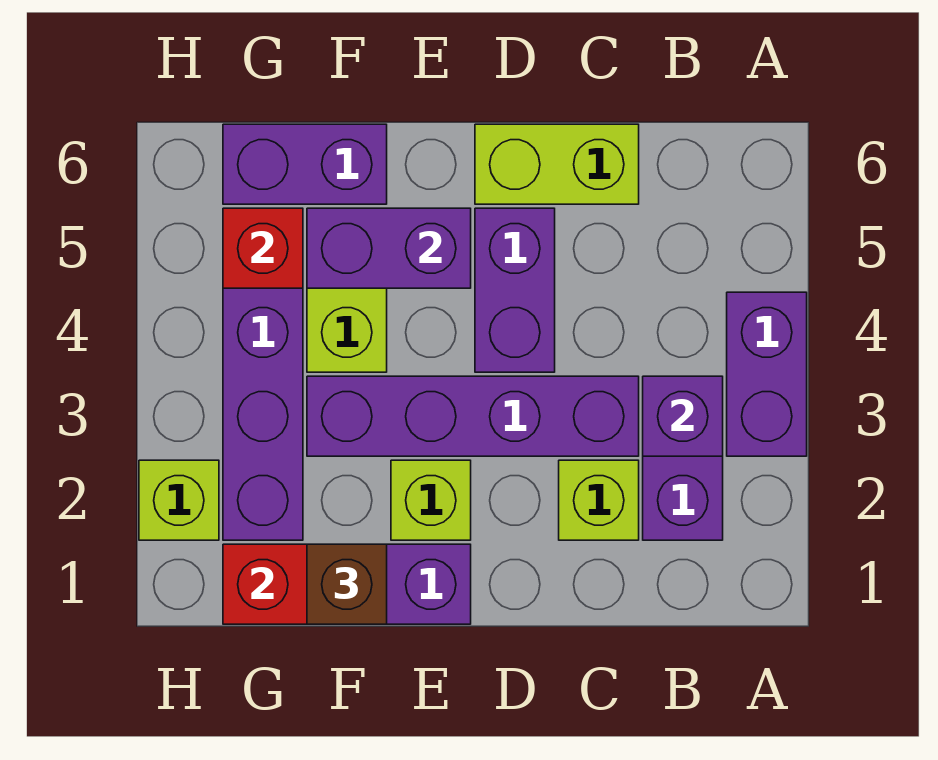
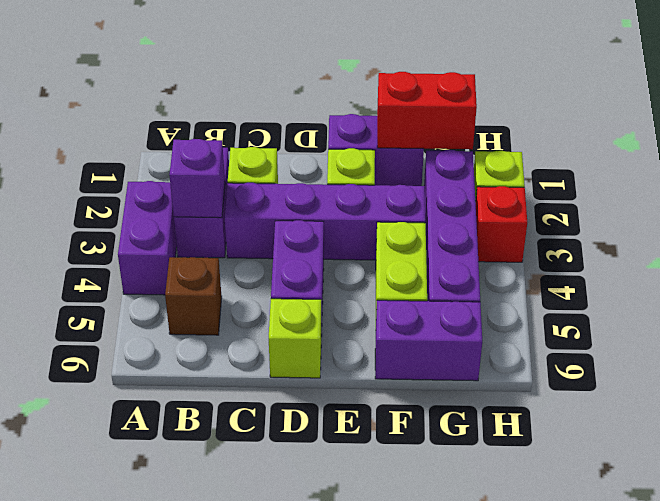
lime 1x2 brick [475,124,639,204] -> lime 1x1 brick [269,299,321,378]
purple 1x2 brick [307,208,471,288] -> none
brown 1x1 brick [307,544,387,624] -> brown 1x1 brick moved to [165,257,222,335]
red 1x1 brick [223,208,303,288] -> red 1x1 brick moved to [476,186,527,262]

